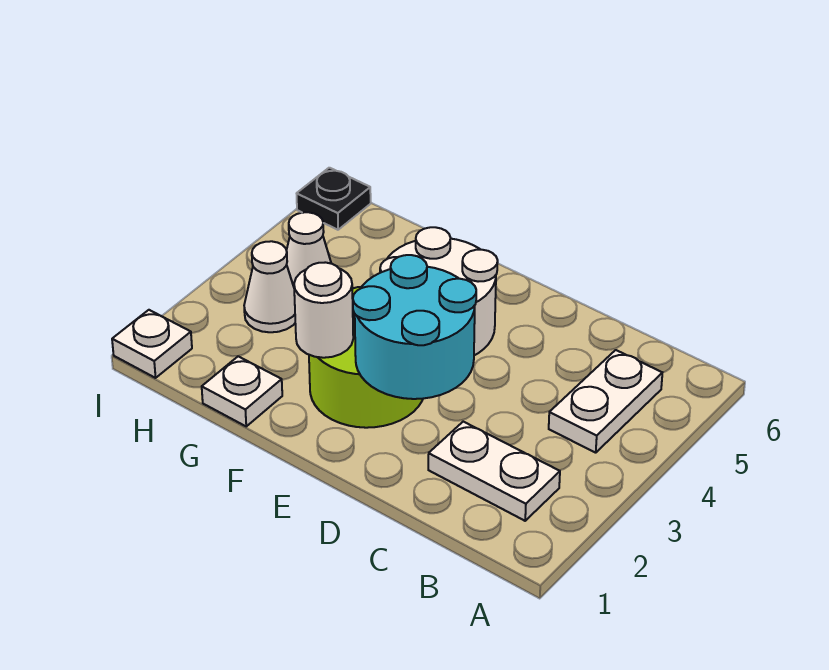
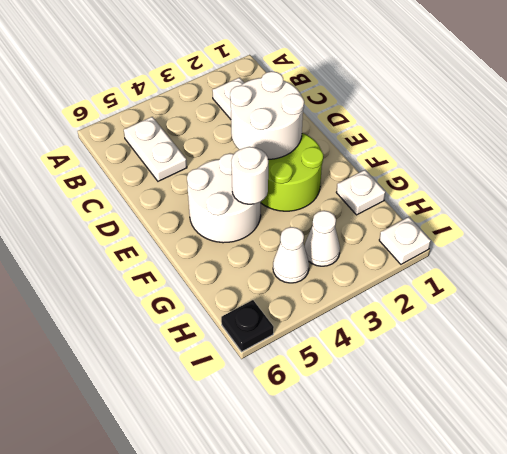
white 1x2 plate [549,350,663,453] -> white 1x2 plate turned to [124,117,187,181]
cyan 2x2 round brick [353,255,476,399] -> white 2x2 round brick [230,71,304,159]
white 1x1 round brick [294,262,353,358] -> white 1x1 round brick moved to [231,147,268,204]

